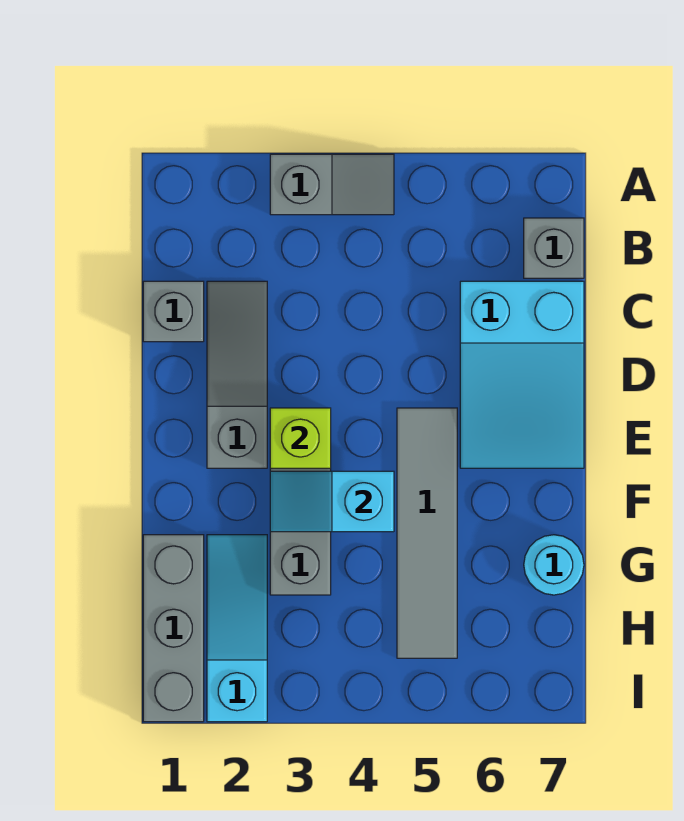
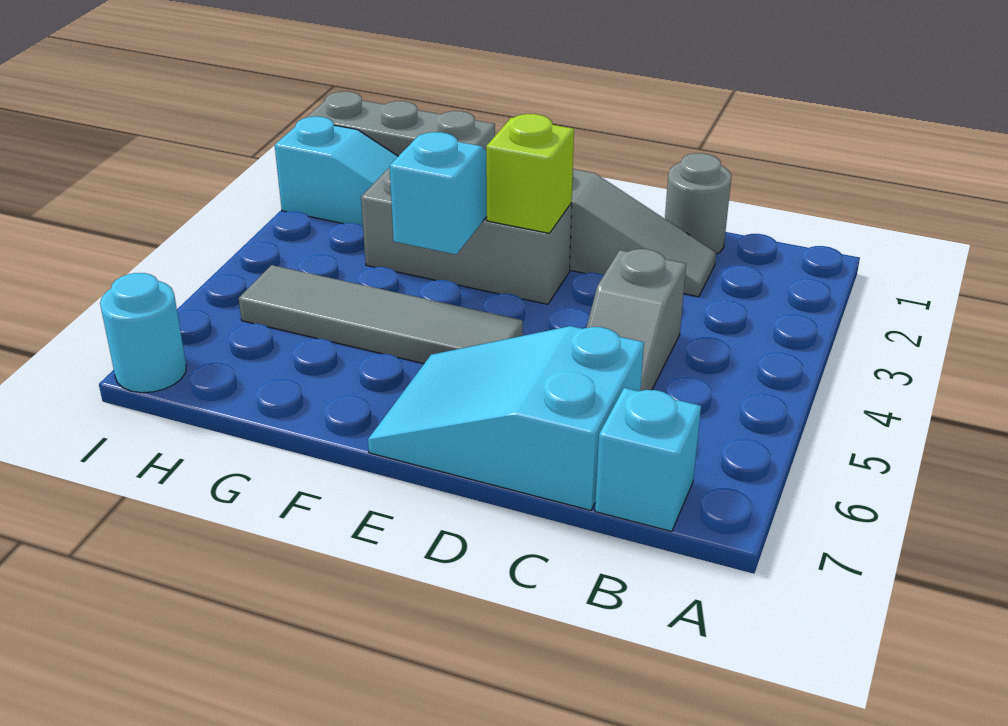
grey 1x2 slope [270,154,394,215] -> grey 1x2 slope moved to [586,249,686,391]
grey 1x1 brick [524,218,584,278] -> cyan 1x1 brick [595,388,701,531]
grey 1x1 brick [143,281,204,342] -> grey 1x1 round brick [665,153,732,254]
cyan 1x1 round brick [524,535,584,595] -> cyan 1x1 round brick moved to [100,273,186,393]

